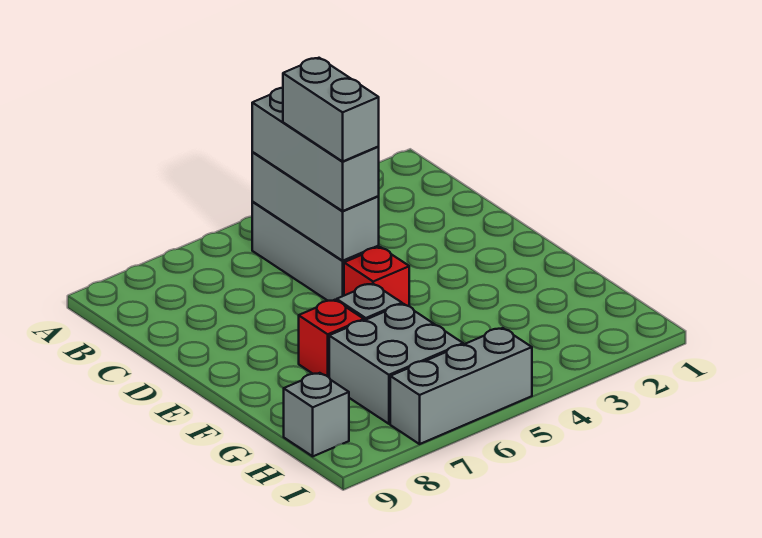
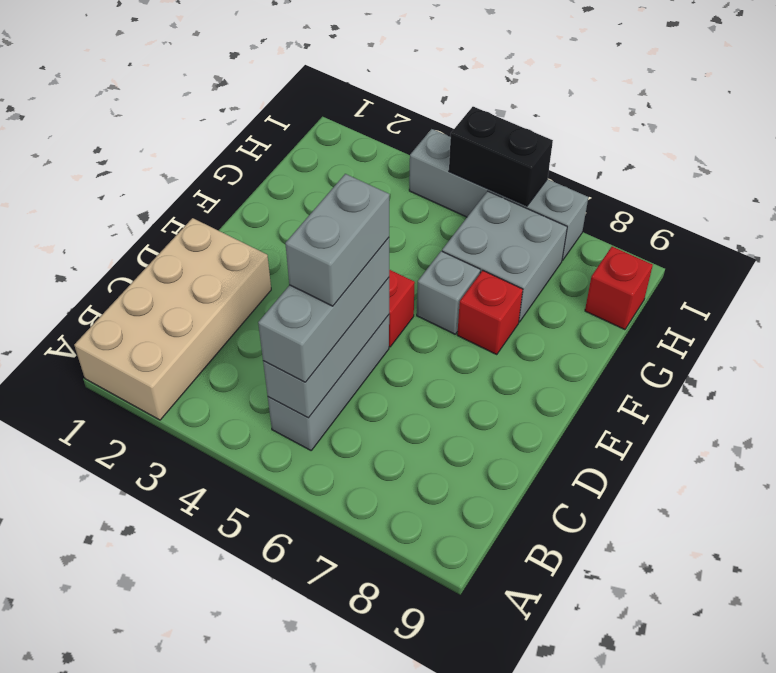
none -> tan 2x4 brick [74,218,271,420]
grey 1x1 brick [284,373,349,456] -> red 1x1 brick [585,247,653,330]
grey 1x3 brick [390,328,532,444] -> grey 1x4 brick [409,129,588,260]
none -> black 1x2 brick [449,107,553,206]

